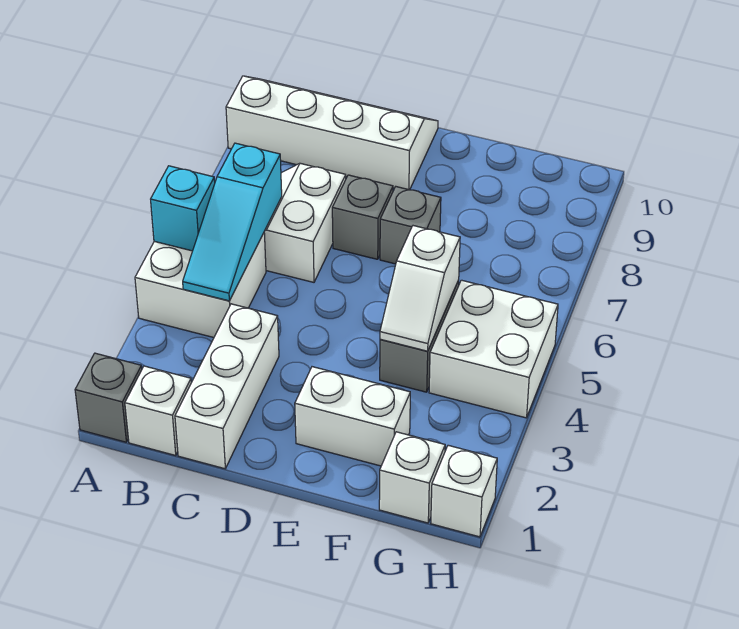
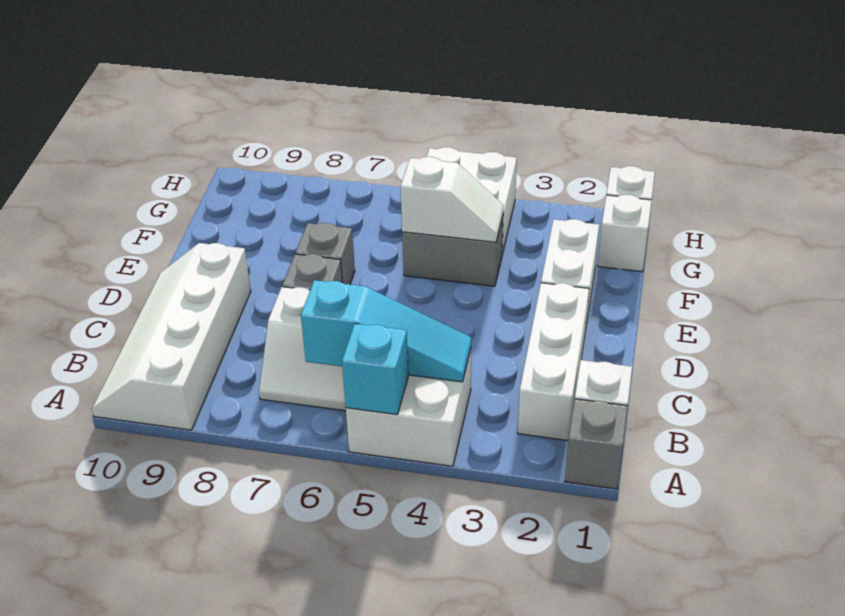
white 1x3 brick [175,304,279,469] -> white 1x3 brick turned to [518,283,589,440]

